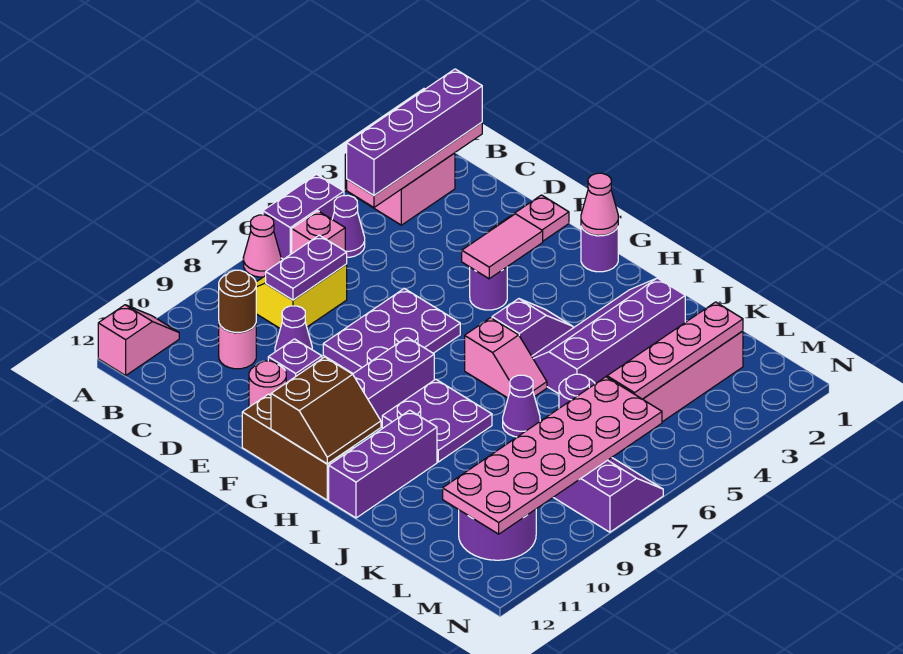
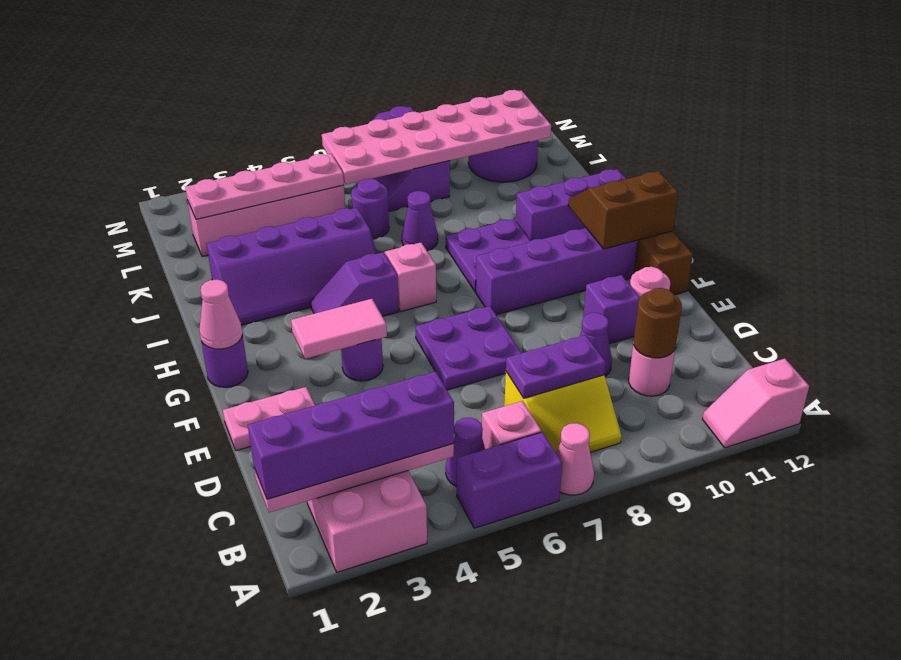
purple 2x3 plate [323,288,460,374] -> purple 2x2 plate [416,306,521,390]

